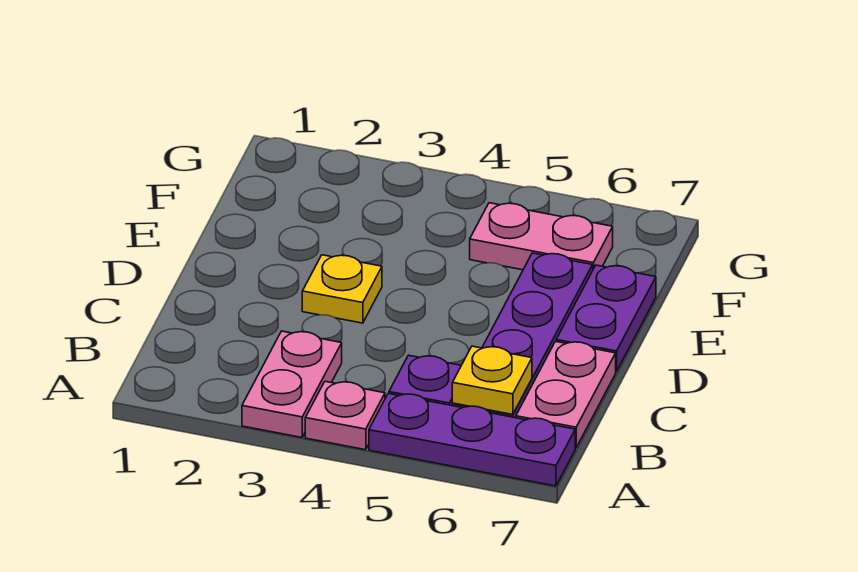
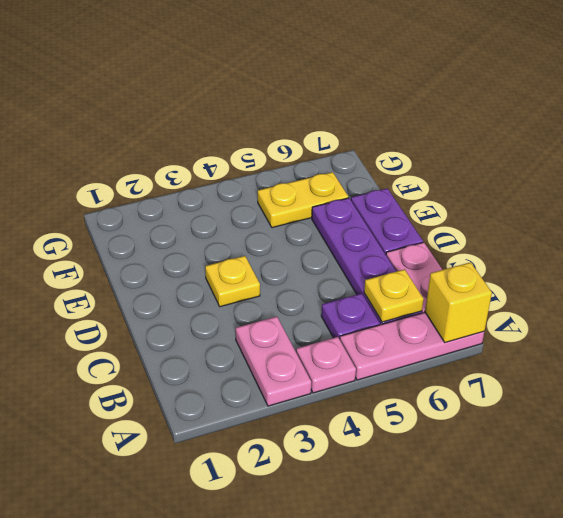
purple 1x3 plate [369,394,575,486] -> pink 1x3 plate [340,312,484,380]
none -> yellow 1x1 brick [425,262,492,343]
pink 1x2 plate [470,203,613,270] -> yellow 1x2 plate [258,172,348,228]

